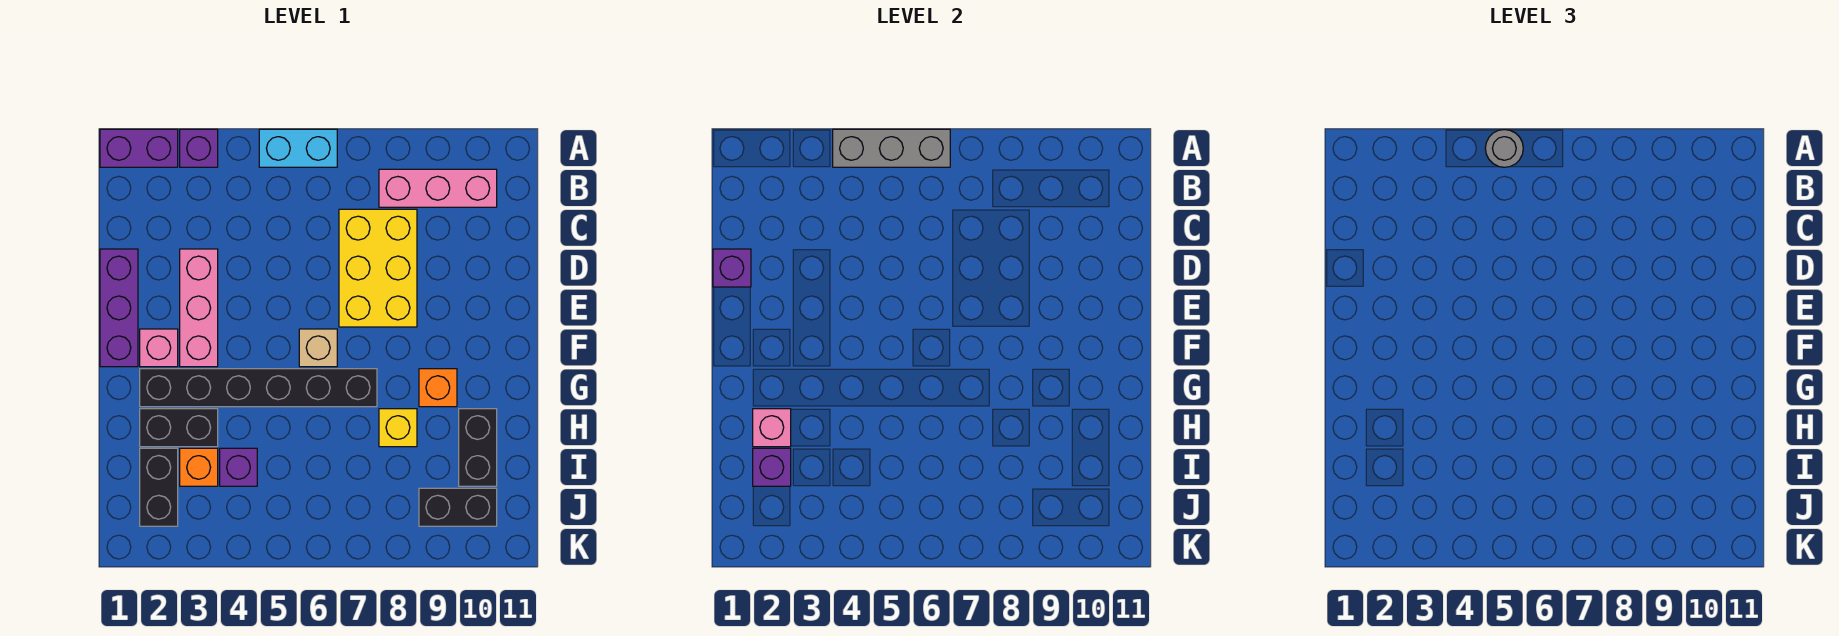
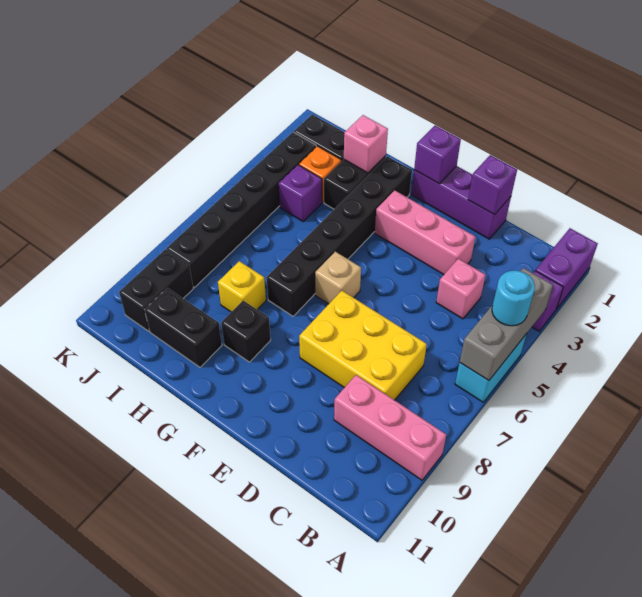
grey 1x1 round brick [1485,130,1523,167] -> cyan 1x1 round brick [492,270,535,326]
pink 1x3 brick [379,169,497,207] -> pink 1x3 brick turned to [334,375,446,480]
pink 1x1 brick [140,329,178,367] -> pink 1x1 brick moved to [436,259,486,319]
orange 1x1 brick [419,369,457,407] -> black 1x1 brick [221,301,271,362]
purple 1x1 brick [753,448,791,486] -> purple 1x1 brick moved to [414,126,461,184]
none -> black 1x6 brick [167,132,316,287]

